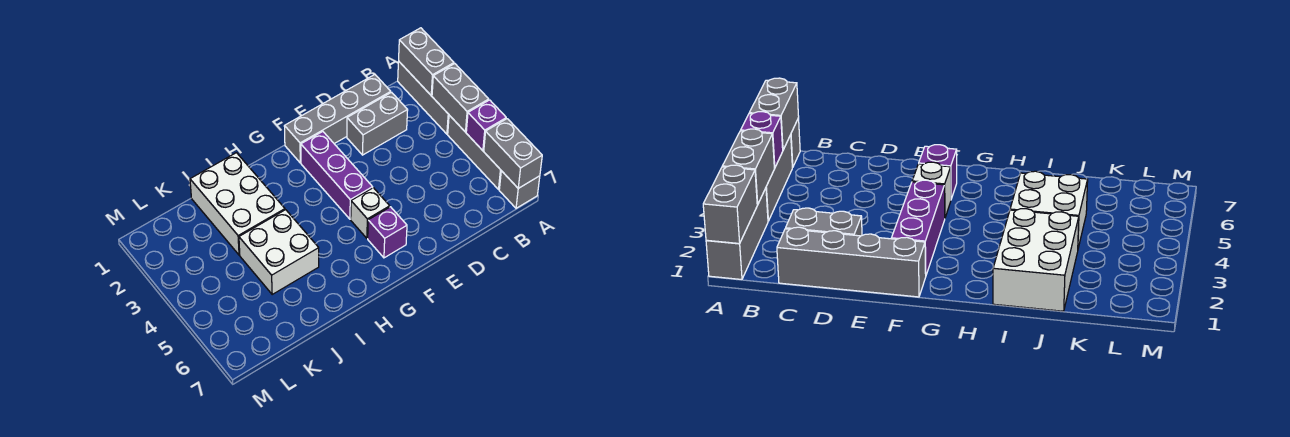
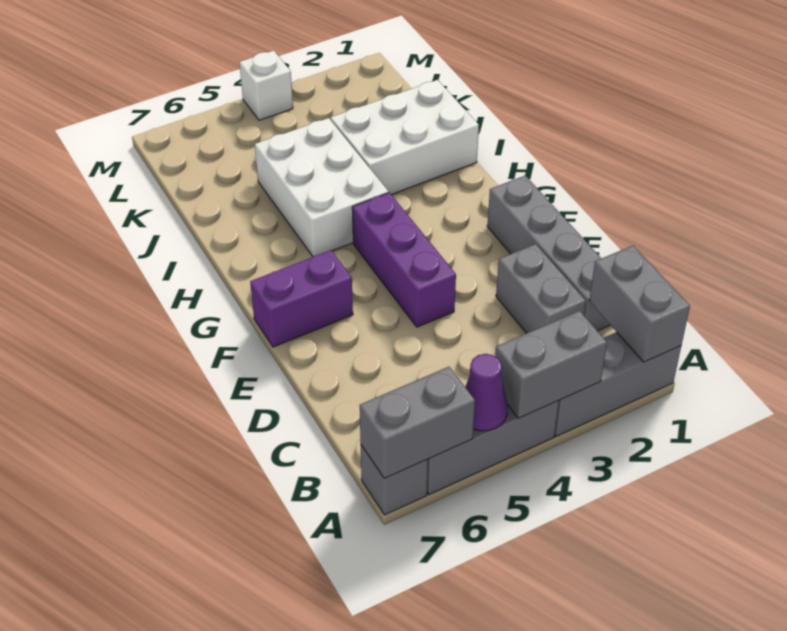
grey 1x2 brick [399,28,454,95] -> grey 1x2 brick turned to [589,246,690,362]
purple 1x1 brick [466,100,506,150] -> purple 1x1 cone [465,354,508,431]
purple 1x3 brick [301,132,373,219] -> purple 1x3 brick turned to [352,193,456,327]
white 1x1 brick [351,188,390,238] -> white 1x1 brick moved to [239,51,293,120]
purple 1x1 brick [368,207,407,258] -> purple 1x2 brick [250,250,353,347]
white 2x2 brick [239,210,319,294] -> white 2x3 brick [255,118,389,257]

